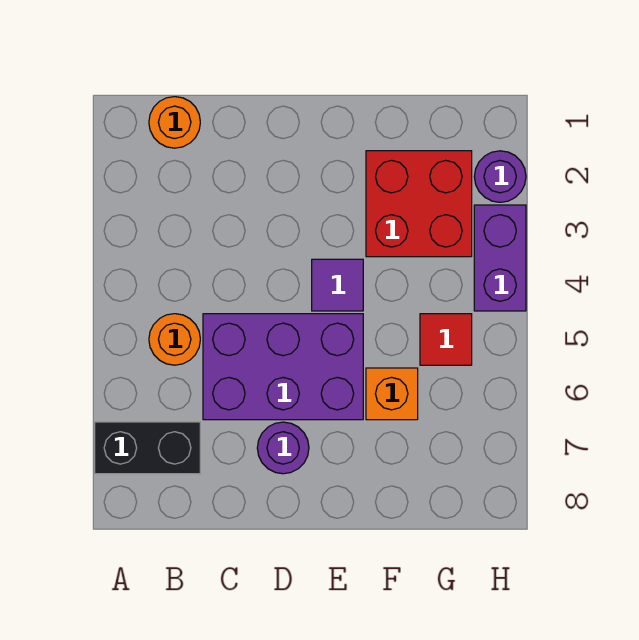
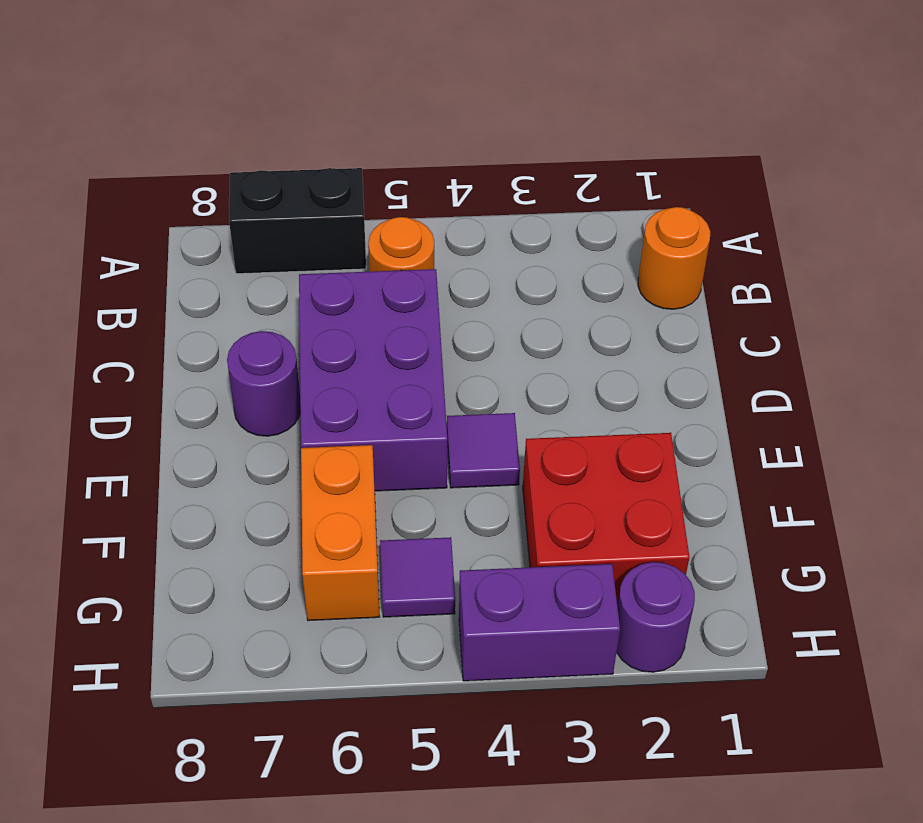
black 1x2 brick [95,422,200,474] -> black 1x2 brick turned to [229,168,366,274]
orange 1x1 brick [366,368,418,420] -> orange 1x2 brick [301,445,380,621]
red 1x1 tile [420,314,472,365] -> purple 1x1 tile [380,537,455,617]

